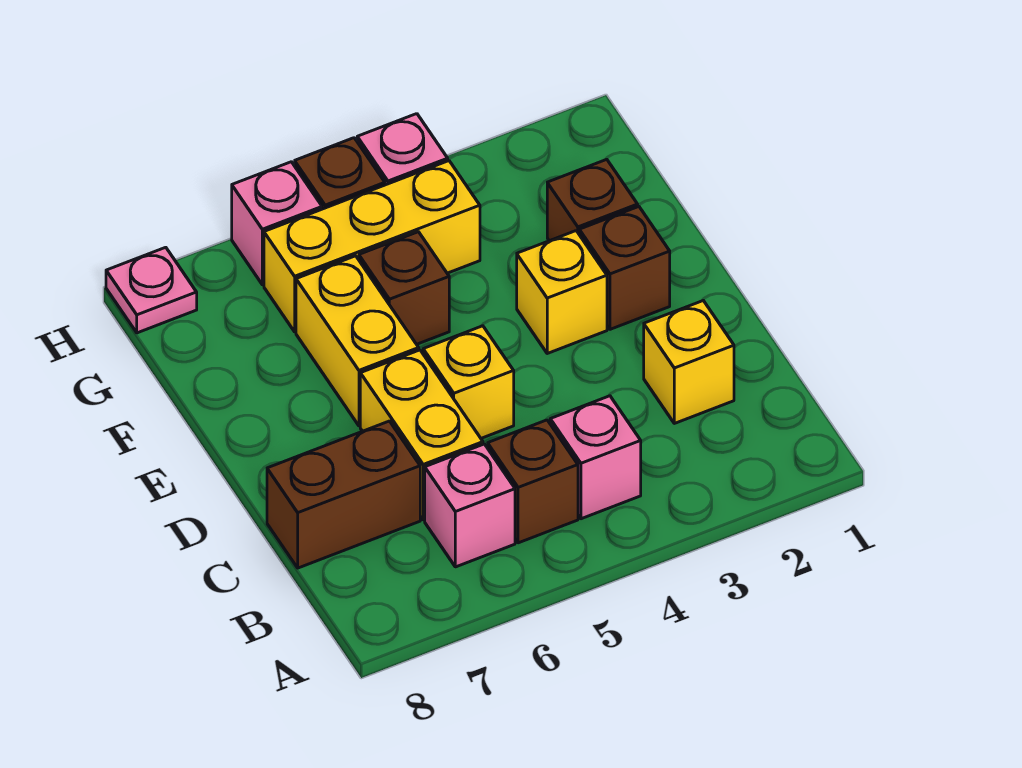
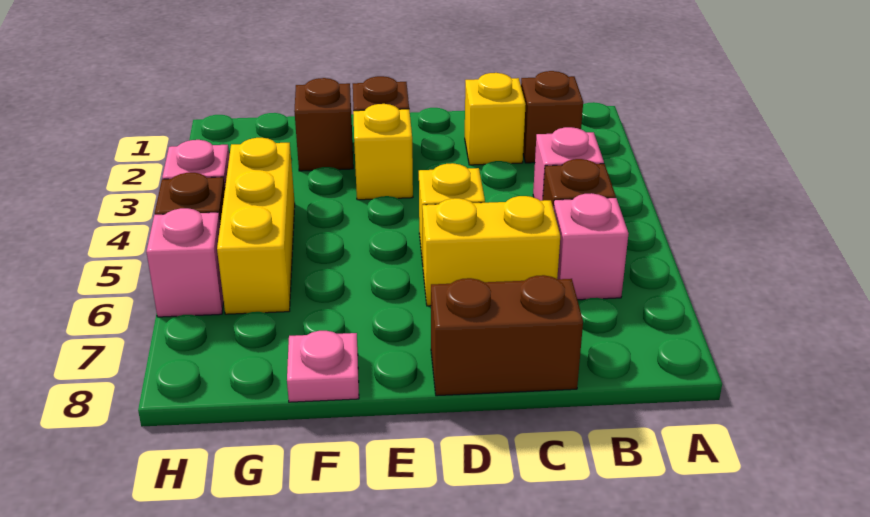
brown 1x2 brick [267,421,420,568] -> brown 1x2 brick turned to [431,275,583,396]
yellow 1x2 brick [296,256,419,426] -> none
brown 1x1 brick [359,232,449,344] -> brown 1x1 brick moved to [521,71,583,163]
pink 1x1 plate [106,247,197,333] -> pink 1x1 plate moved to [287,331,359,402]

